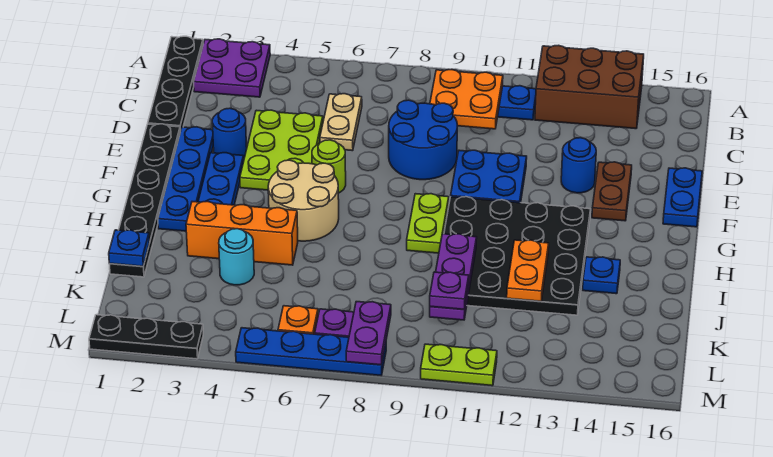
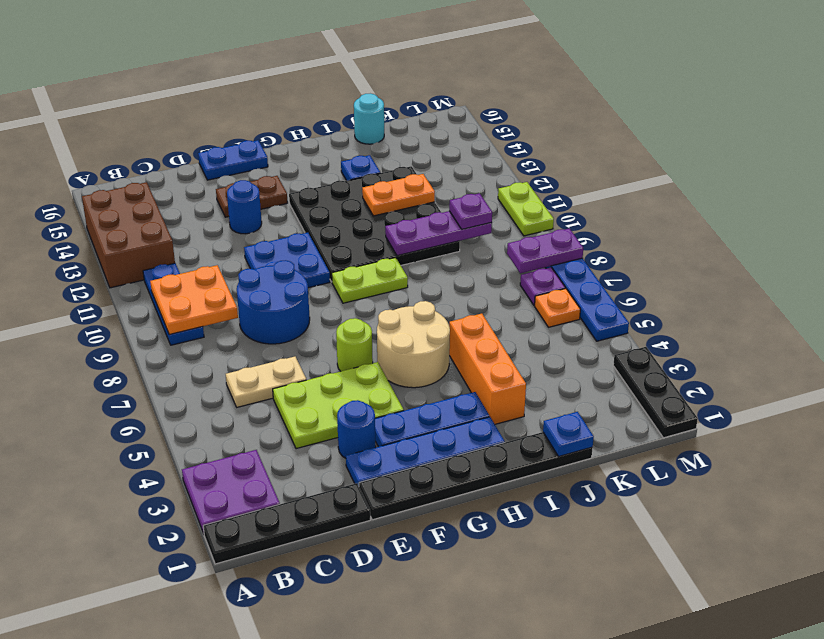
cyan 1x1 round brick [219,229,254,285] -> cyan 1x1 round brick moved to [354,93,384,144]

